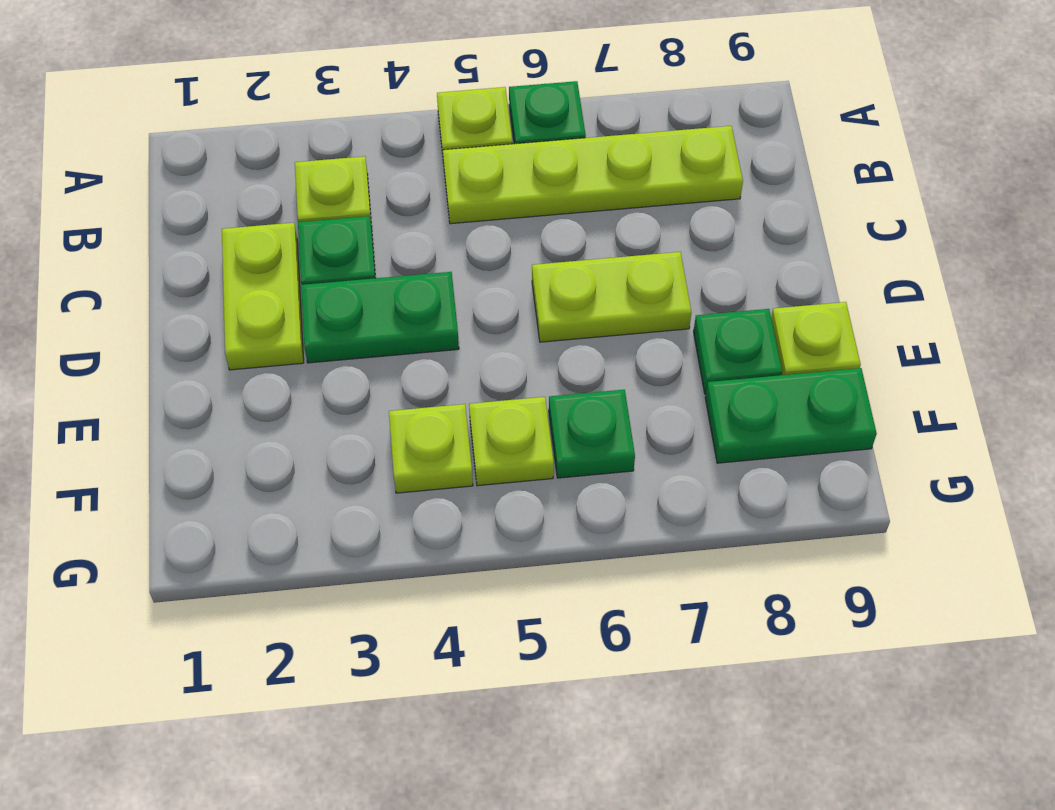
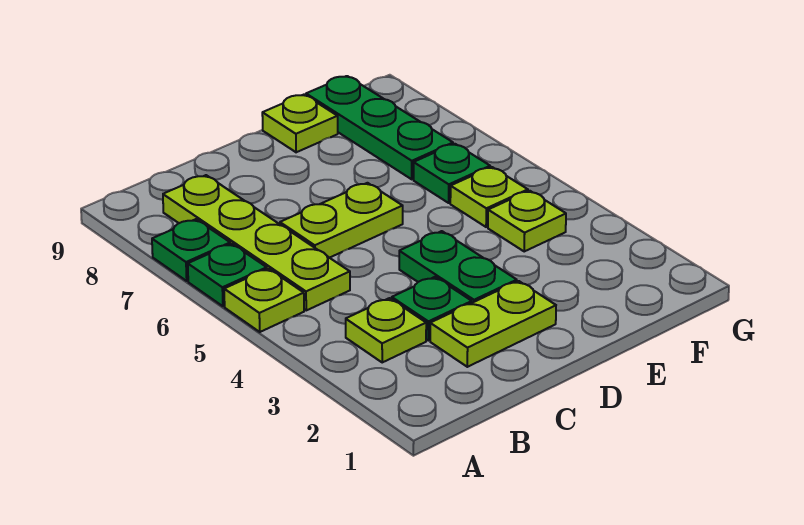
lime 1x2 plate [532,252,691,342] -> lime 1x2 plate turned to [280,183,403,258]
green 1x1 plate [693,309,782,394] -> green 1x1 plate moved to [152,219,230,281]
green 1x2 plate [705,368,877,463] -> green 1x3 plate [306,76,453,179]

